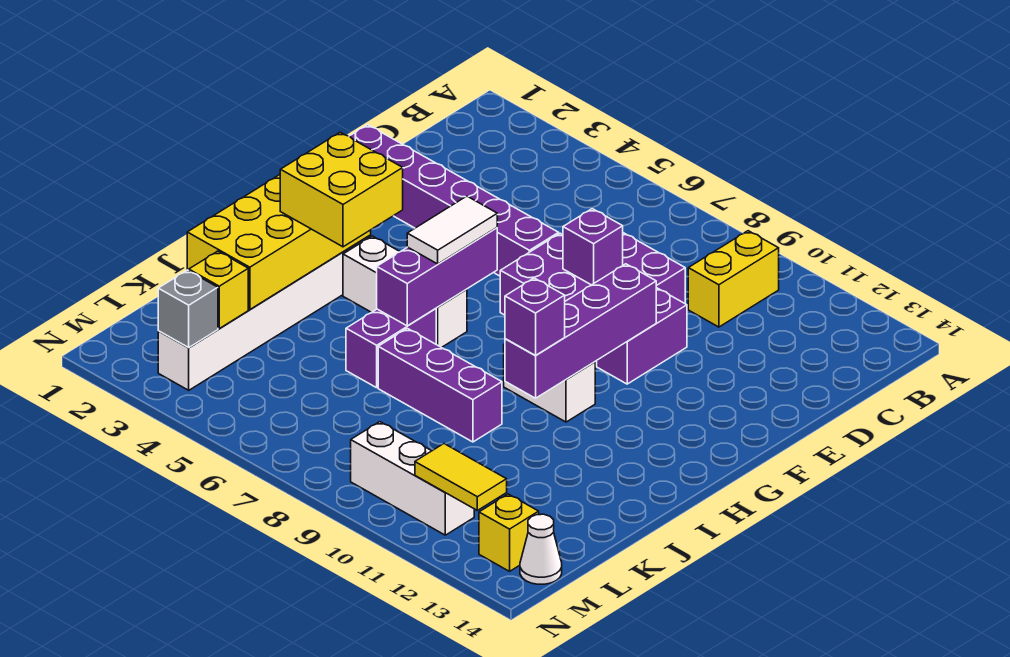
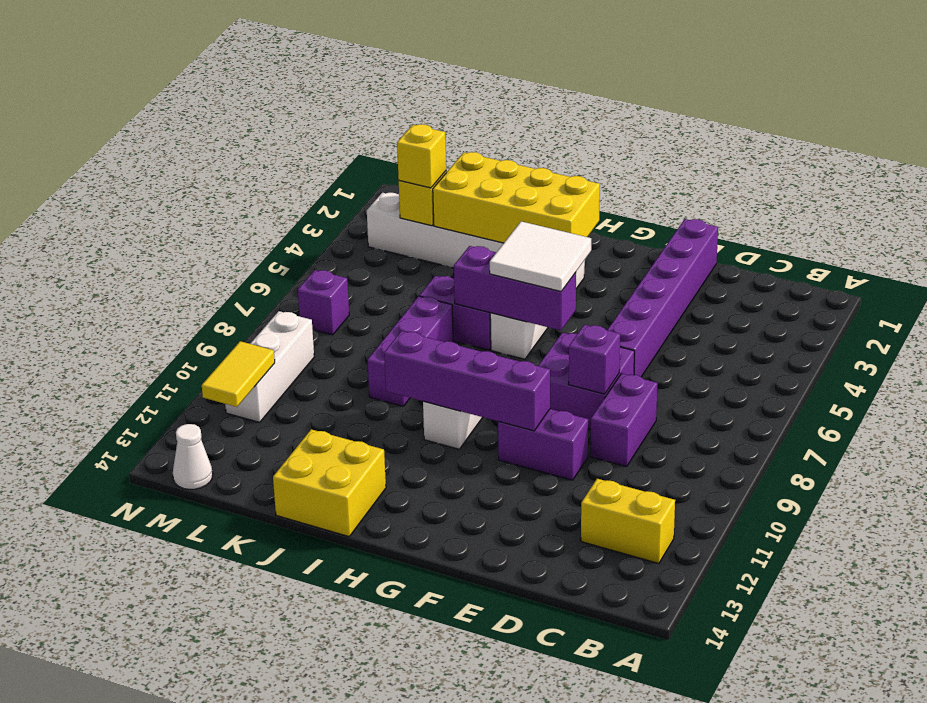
yellow 1x2 brick [688,231,779,327] -> yellow 1x2 brick moved to [581,479,675,563]
white 1x2 tile [407,196,497,264] -> white 2x2 tile [490,221,591,291]
yellow 2x2 brick [280,132,403,247] -> yellow 2x2 brick moved to [273,429,386,537]
purple 1x1 brick [505,278,565,355] -> purple 1x1 brick moved to [298,270,349,335]
grey 1x1 brick [158,270,218,347] -> none
yellow 1x1 brick [479,494,539,571] -> yellow 1x1 brick moved to [397,124,446,188]

